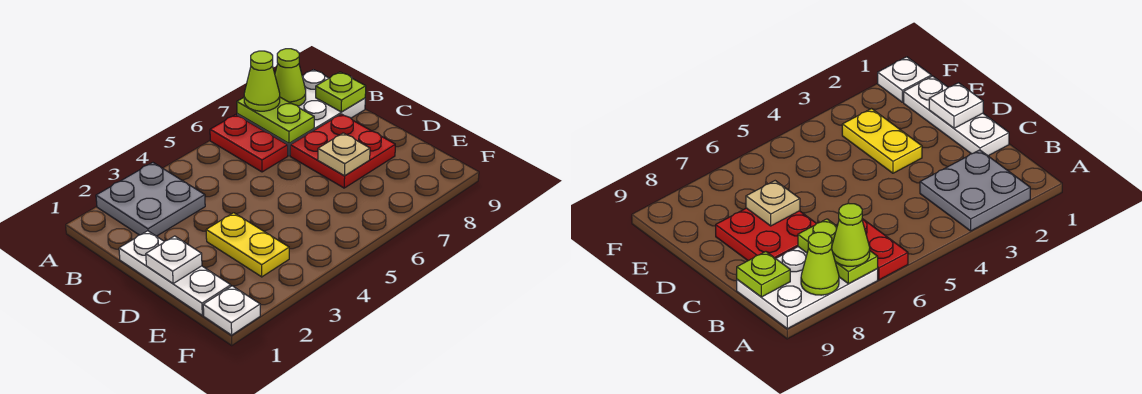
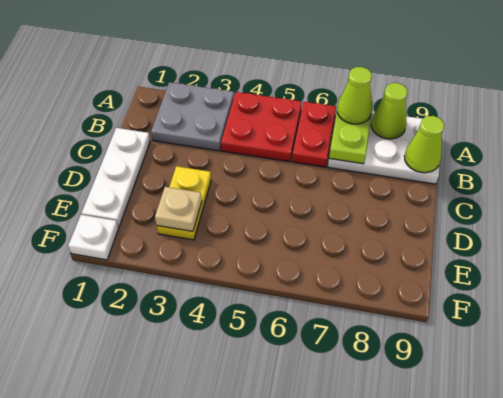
lime 1x1 plate [316,72,366,112] -> lime 1x1 cone [404,116,444,173]
red 2x2 plate [290,114,395,188] -> red 2x2 plate moved to [221,92,302,162]
white 1x1 plate [146,236,202,283] -> none
tan 1x1 plate [318,133,370,176] -> tan 1x1 plate moved to [155,187,202,231]

